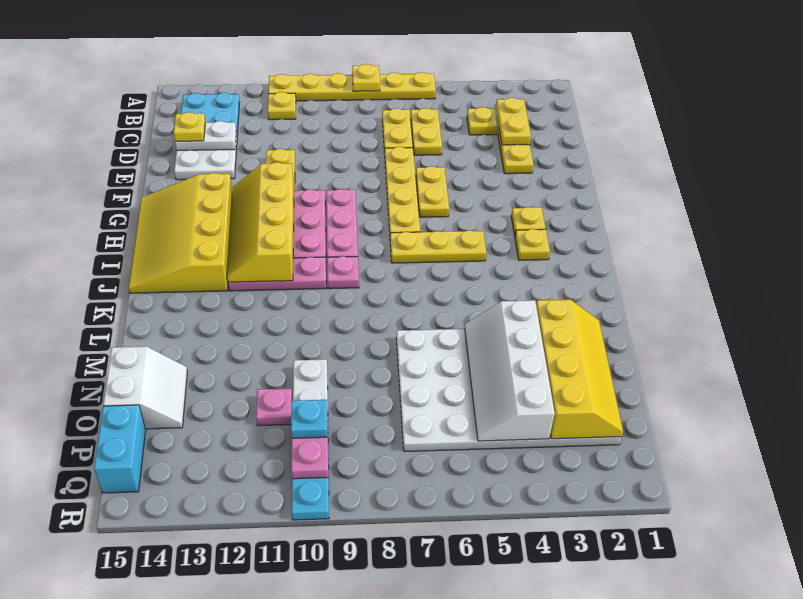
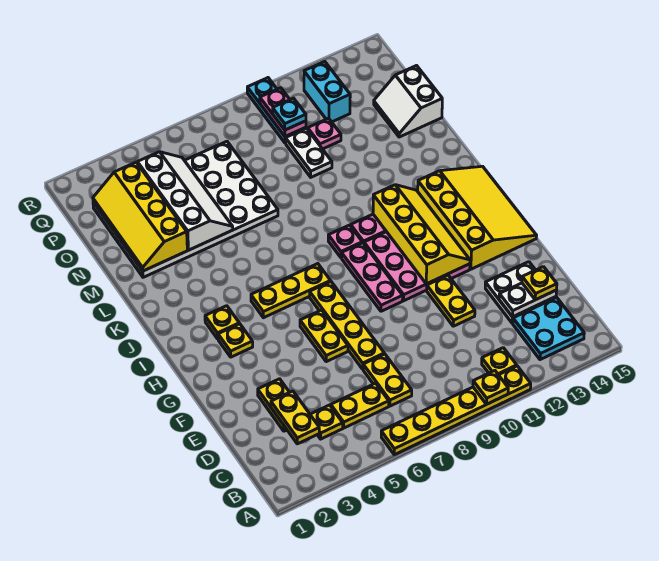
yellow 1x1 plate [352,64,380,91] -> yellow 1x1 plate moved to [473,371,508,404]
yellow 1x2 plate [411,108,442,155] -> yellow 1x2 plate turned to [331,383,389,428]
cyan 1x2 brick [94,405,146,493] -> cyan 1x2 brick moved to [304,62,350,122]

